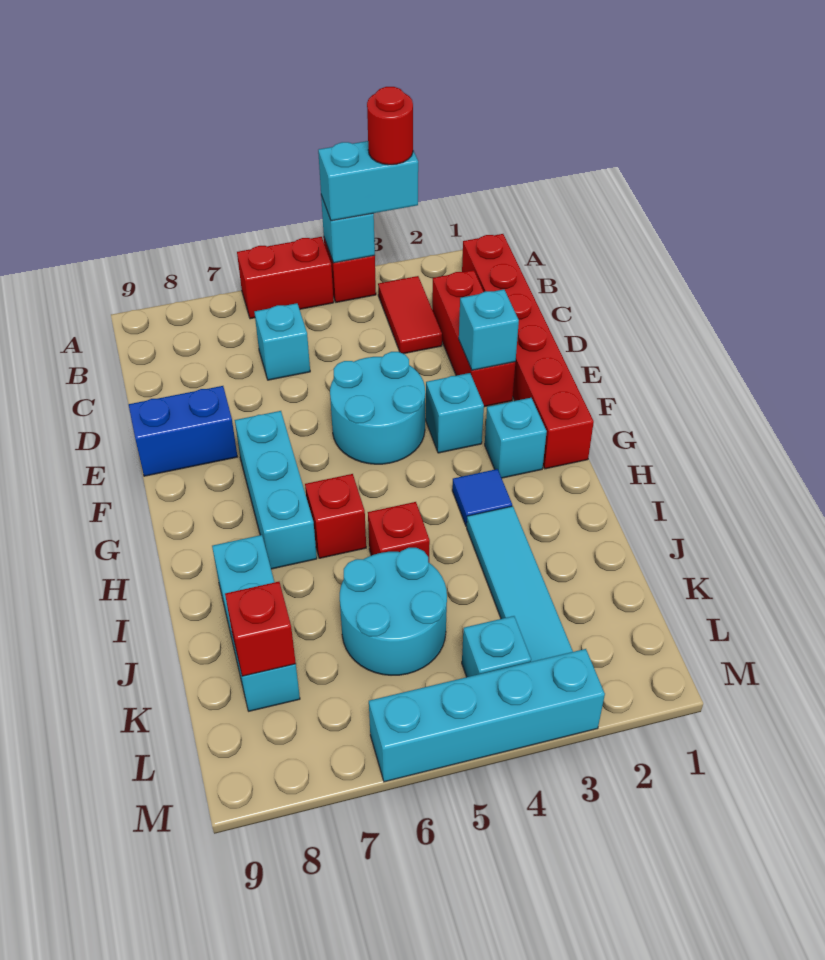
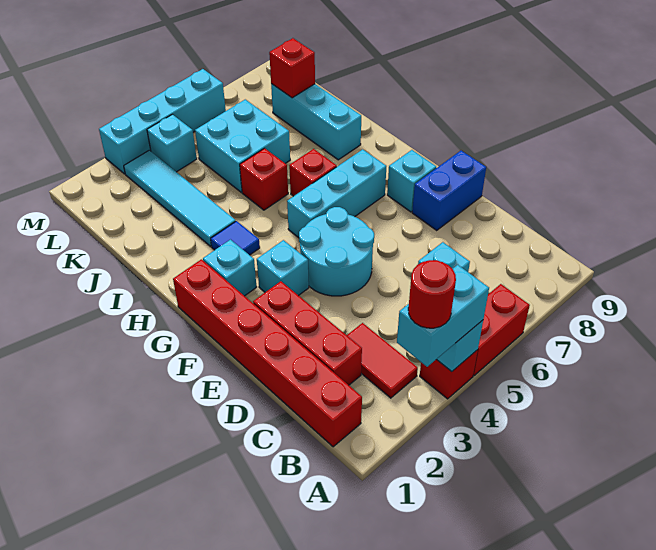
cyan 1x1 brick [459,289,519,370] -> cyan 1x1 brick moved to [387,150,436,212]
cyan 1x3 brick [235,411,317,569] -> cyan 1x3 brick turned to [287,149,386,238]
cyan 2x2 round brick [340,548,447,675] -> cyan 2x2 brick [195,99,290,192]

